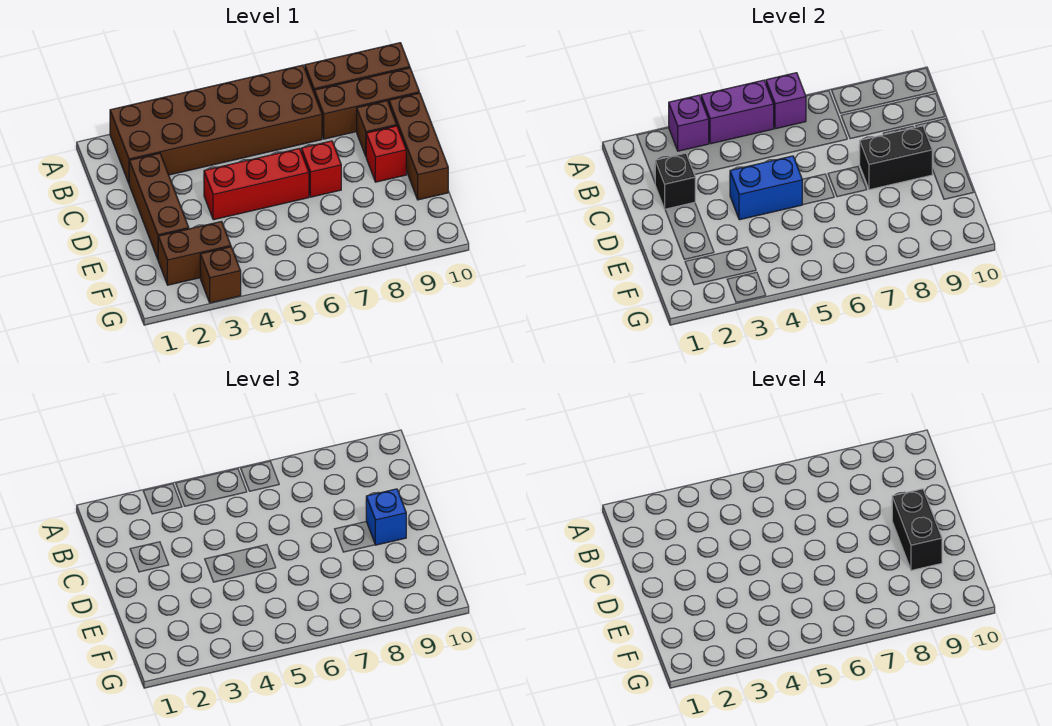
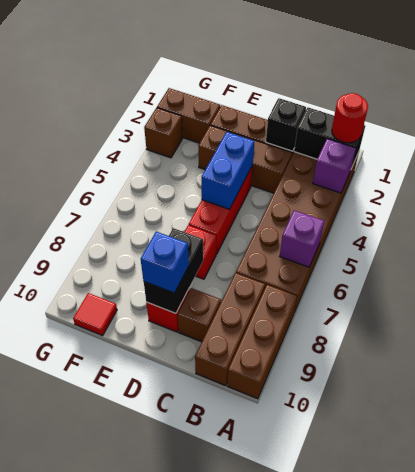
none -> red 1x1 round brick [332,93,368,143]
purple 1x2 brick [701,80,774,144] -> none
brown 1x3 brick [389,93,448,200] -> brown 1x3 brick moved to [198,125,292,193]
black 1x2 brick [892,489,942,570] -> black 1x2 brick moved to [294,108,365,168]
brown 1x2 brick [158,222,231,285] -> brown 1x2 brick turned to [157,88,220,143]
none -> red 1x1 tile [73,293,117,336]

